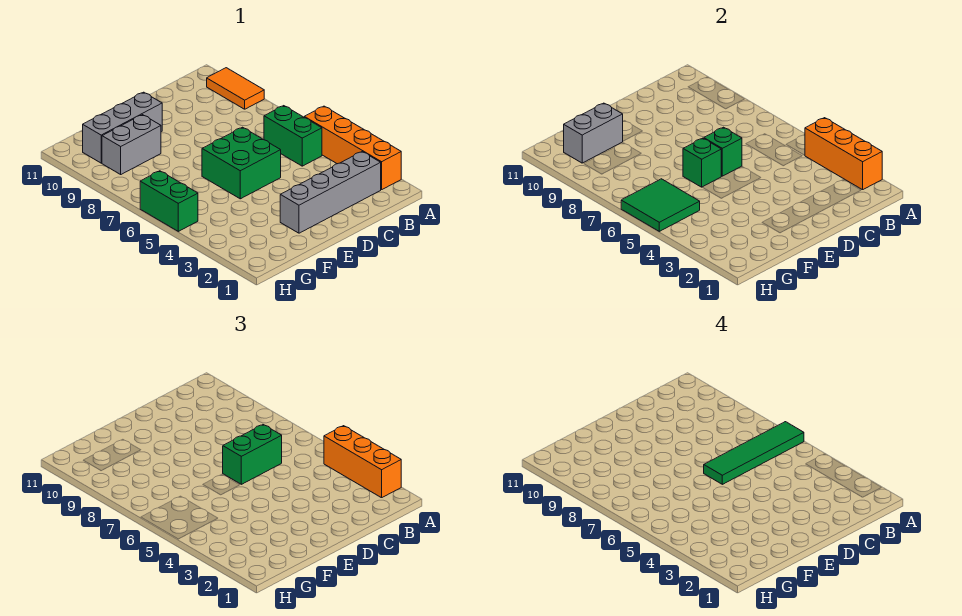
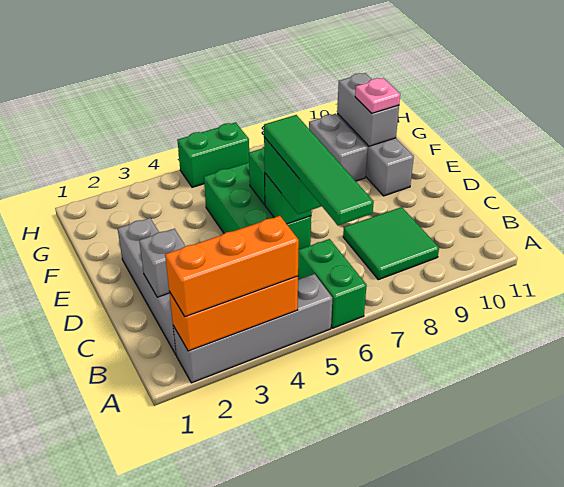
orange 1x4 brick [304,106,401,190] -> grey 1x4 brick [173,274,332,383]
orange 1x2 tile [207,68,264,109] -> none
green 1x2 brick [264,106,322,166] -> green 1x2 brick turned to [298,239,367,328]
none -> grey 1x1 brick [139,229,185,297]
green 2x2 brick [202,127,281,199] -> green 2x3 brick [204,162,311,250]
none -> pink 1x1 plate [355,78,400,113]
green 2x2 tile [621,179,700,231] -> green 2x2 tile moved to [343,207,439,280]

